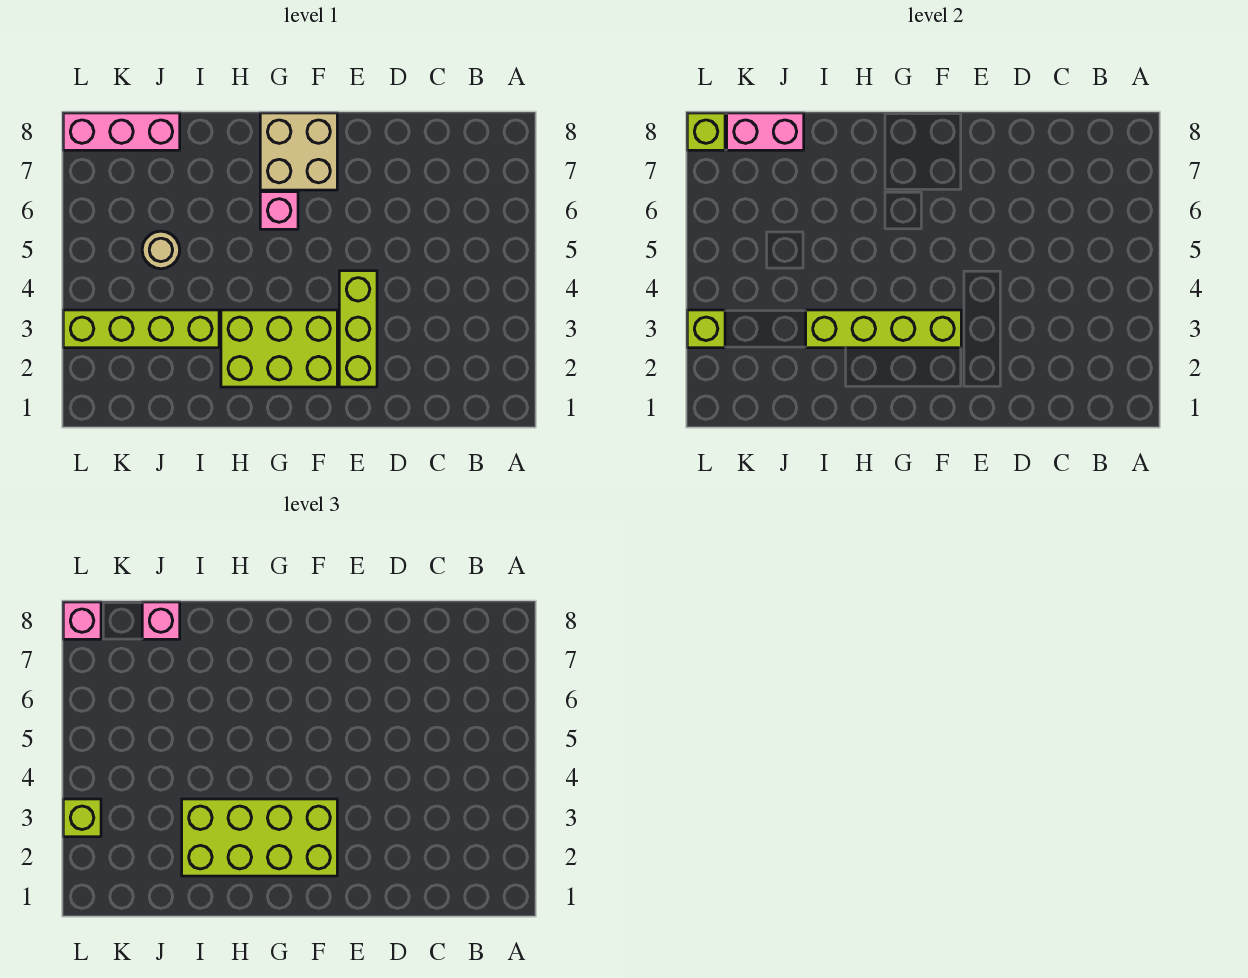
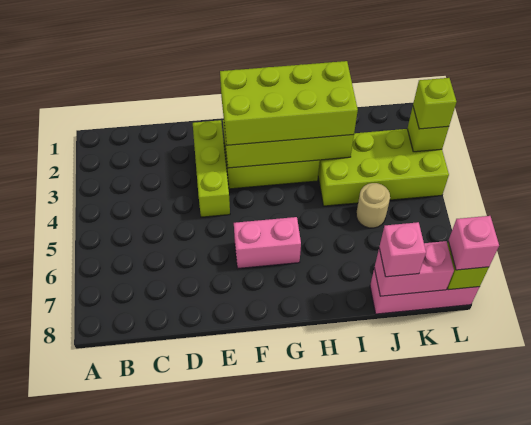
tan 2x2 brick [260,113,337,190] -> none
pink 1x1 brick [260,192,298,229] -> pink 1x2 brick [234,217,301,268]
lime 1x4 brick [63,310,219,348] -> lime 2x4 brick [318,129,449,206]

